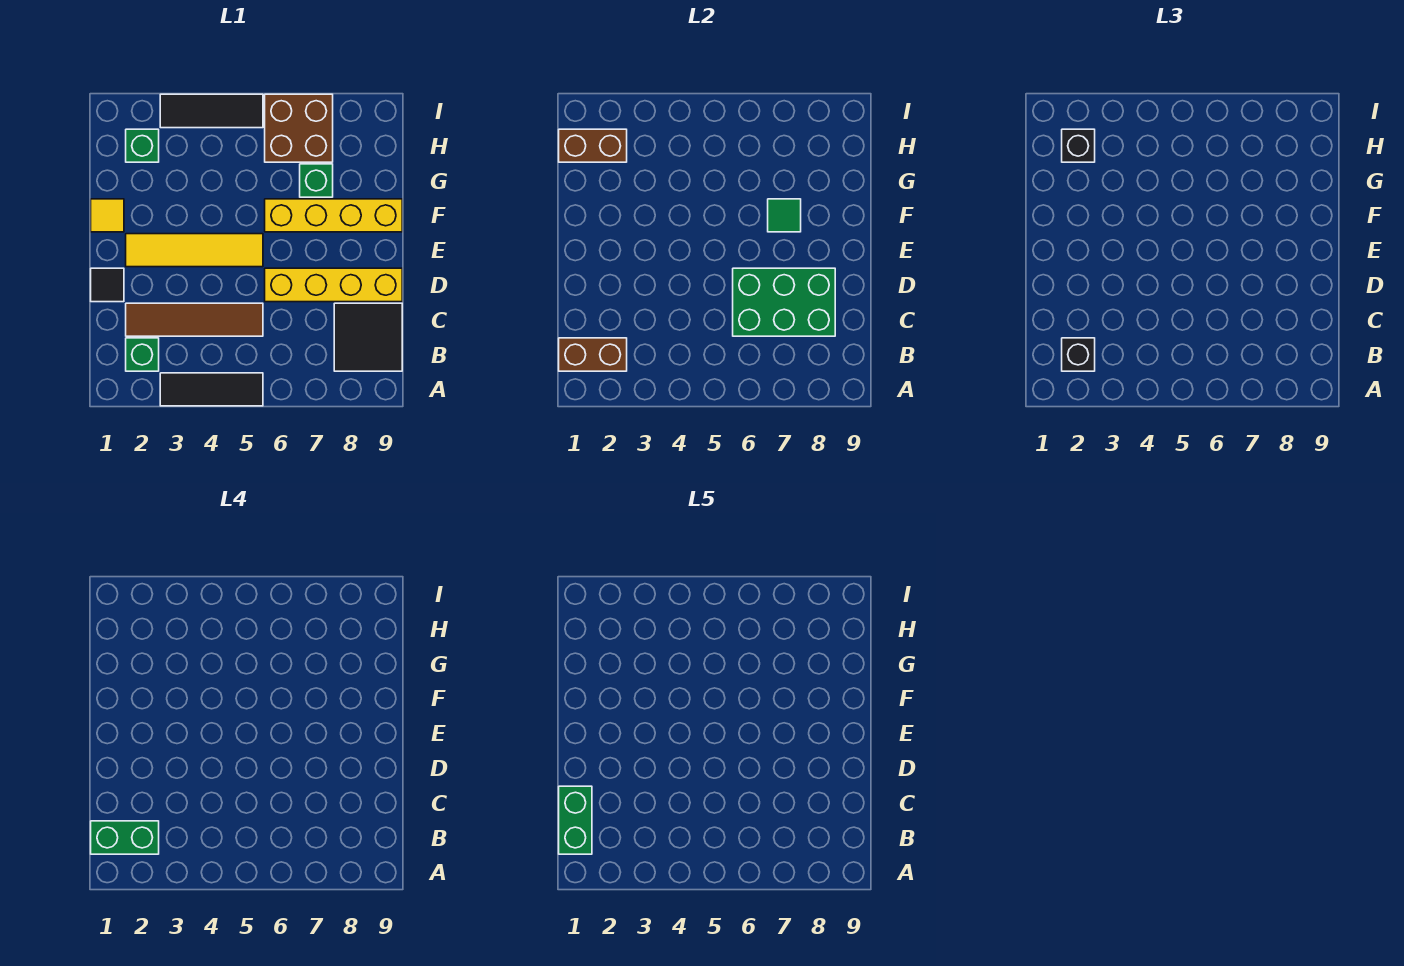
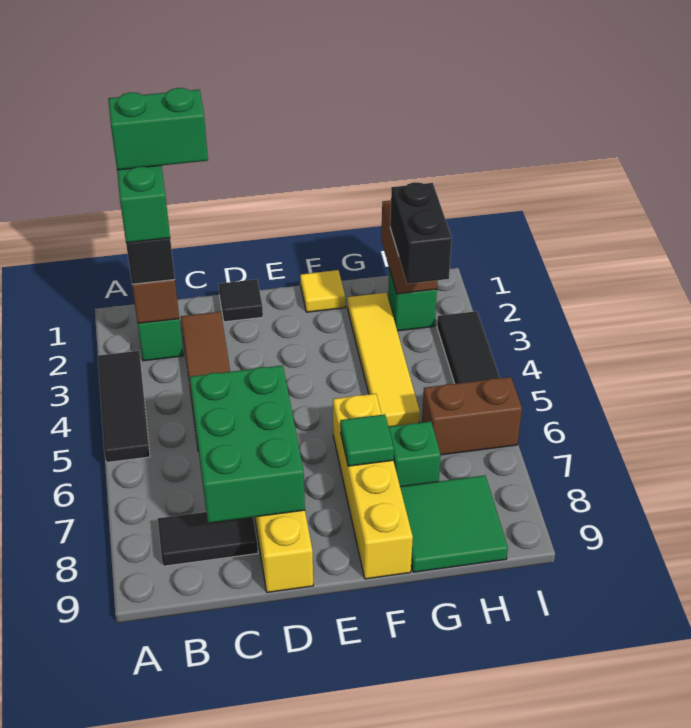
black 2x2 tile [334,303,402,371] -> black 1x2 tile [158,512,258,566]
yellow 1x4 tile [126,234,263,267] -> yellow 1x4 tile moved to [347,293,420,427]
none -> green 2x2 tile [400,475,508,572]
black 1x1 brick [1062,129,1095,162] -> black 1x2 brick [390,182,452,284]
brown 2x2 brick [265,94,333,162] -> brown 1x2 brick [422,377,522,455]

